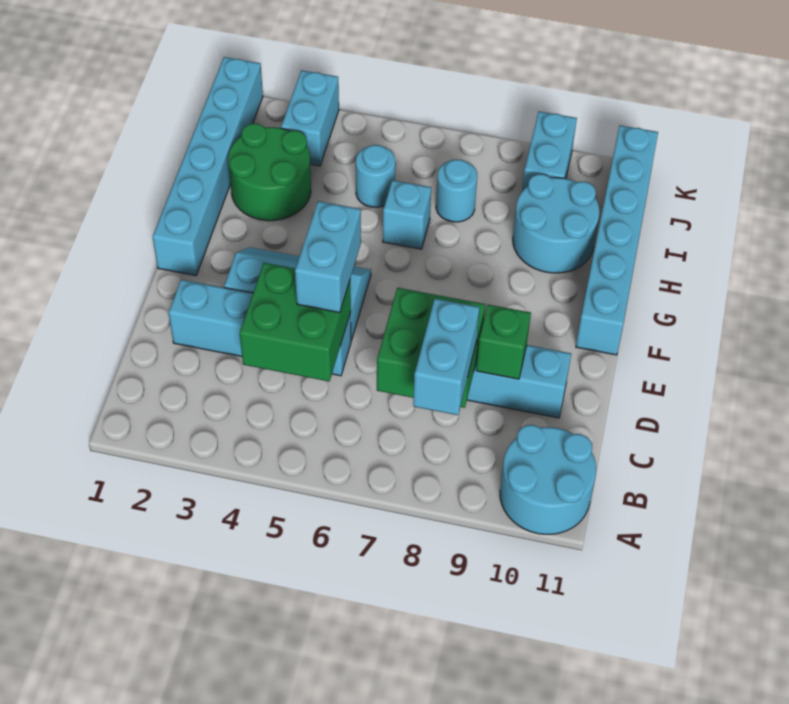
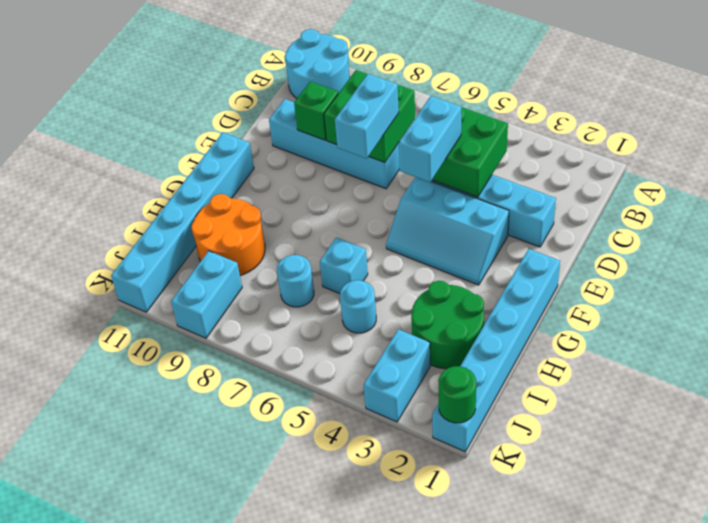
cyan 1x2 brick [413,299,479,415] -> cyan 1x2 brick moved to [335,74,399,159]
cyan 2x2 round brick [513,174,599,273] -> orange 2x2 round brick [191,194,265,275]
none -> green 1x1 round brick [438,366,476,423]

